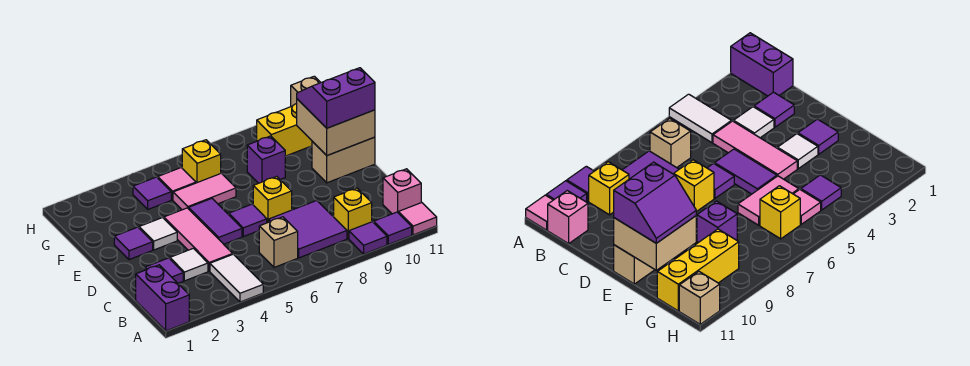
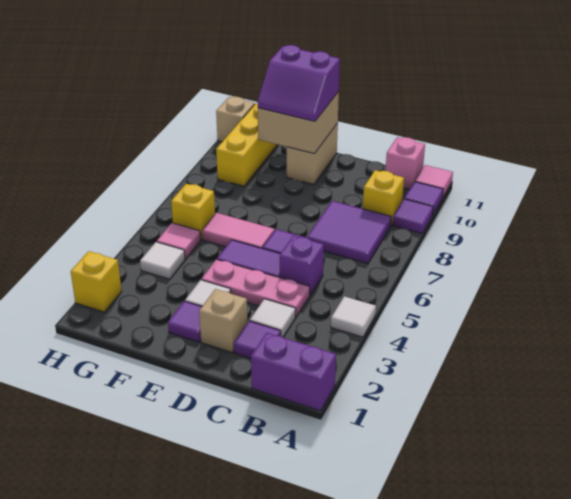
white 1x2 tile [210,254,263,302] -> white 1x1 tile [331,296,376,337]
tan 1x1 brick [259,217,298,267] -> tan 1x1 brick moved to [199,289,247,353]
pink 1x3 tile [164,208,233,271] -> pink 1x3 plate [201,259,310,317]
yellow 1x1 brick [253,176,292,223] -> yellow 1x1 brick moved to [71,251,122,312]
purple 2x2 slope [297,68,375,128] -> purple 2x2 slope turned to [258,45,340,121]
pink 1x2 tile [173,173,236,210] -> pink 1x2 tile turned to [202,213,275,248]
purple 1x1 brick [247,136,285,183] -> purple 1x1 brick moved to [280,236,324,295]
purple 1x1 tile [133,177,171,209] -> white 1x1 tile [140,242,185,279]

